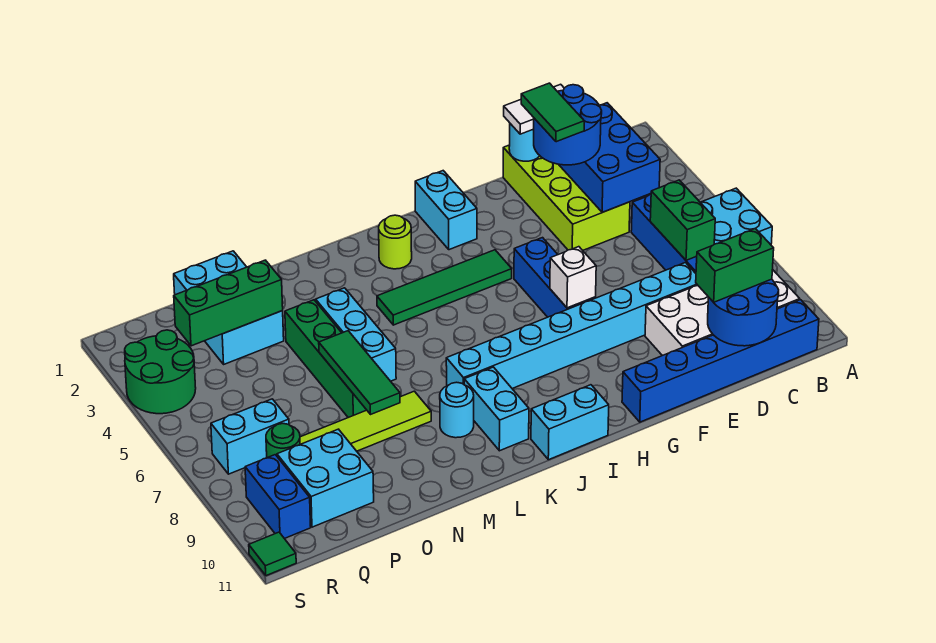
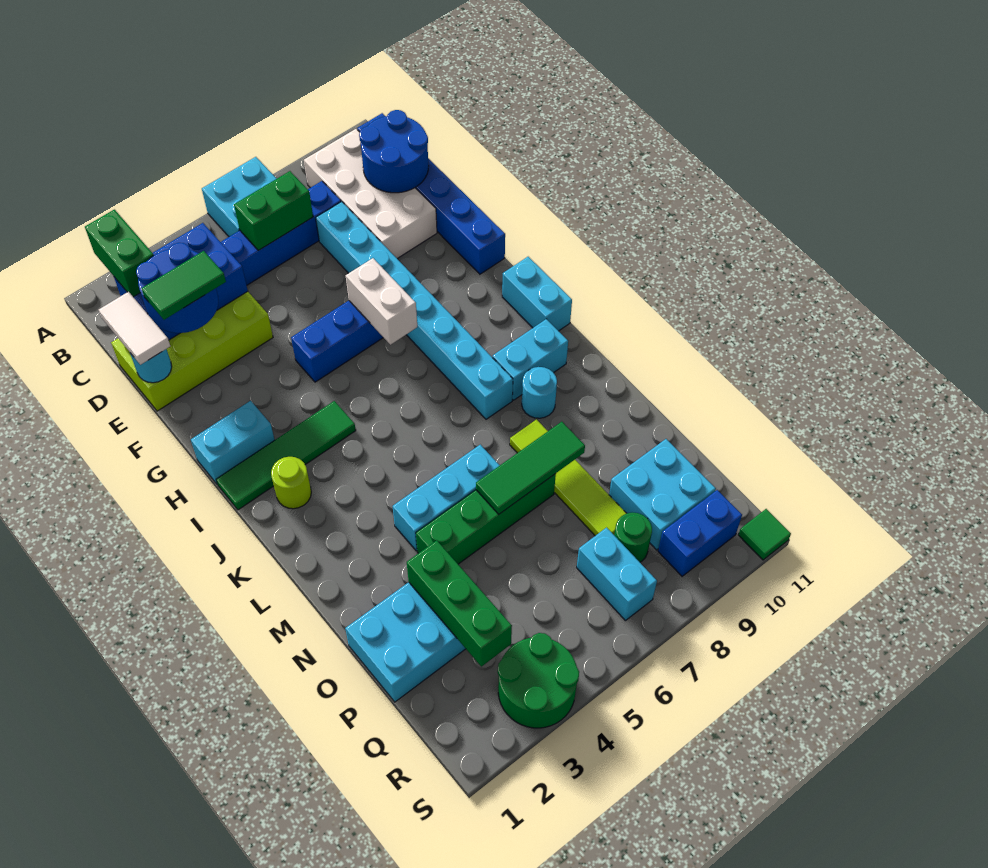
green 1x2 brick [696,229,774,302] -> green 1x2 brick moved to [85,210,154,297]
white 1x1 brick [550,247,596,308] -> white 1x2 brick [346,258,417,345]
green 1x4 tile [377,250,512,325] -> green 1x4 tile turned to [216,401,356,510]

